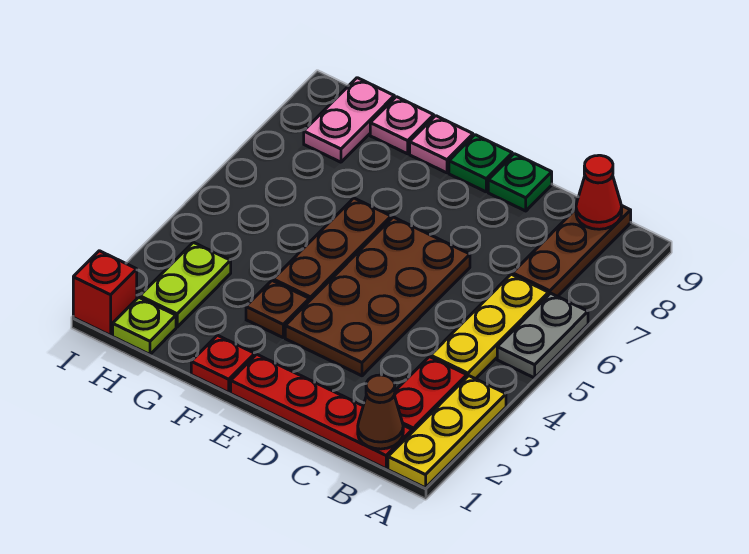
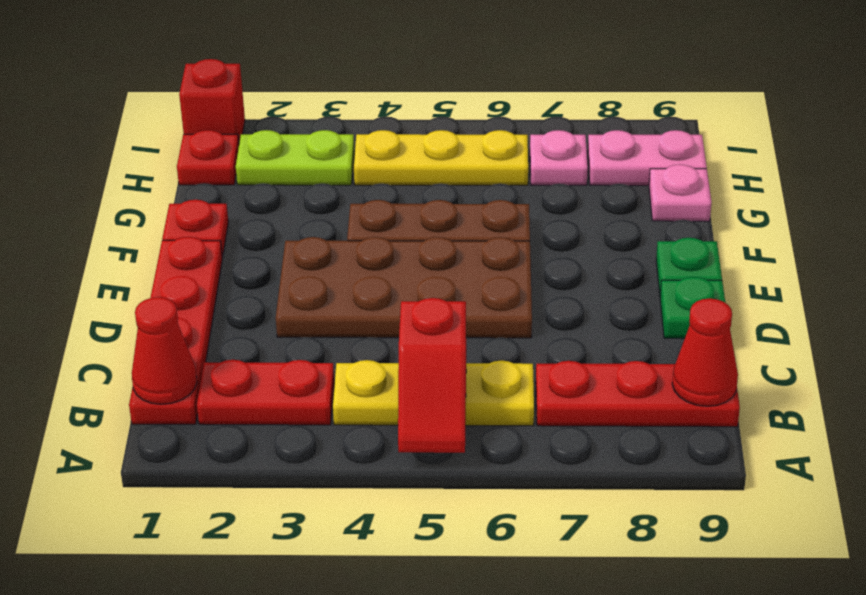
yellow 1x3 plate [388,376,506,488] -> yellow 1x3 plate moved to [354,130,528,185]
grey 1x2 plate [497,293,588,378] -> none
none -> red 1x2 slope [398,298,466,453]
brown 1x1 cone [358,375,403,449] -> red 1x1 cone [132,297,197,404]
brown 1x3 plate [512,205,631,297] -> red 1x3 plate [536,361,740,427]
brown 1x1 plate [246,281,309,337] -> none
pink 1x1 plate [410,116,473,173] -> pink 1x1 plate moved to [530,130,588,185]
lime 1x1 plate [113,297,176,354] -> red 1x1 plate [177,130,239,185]

